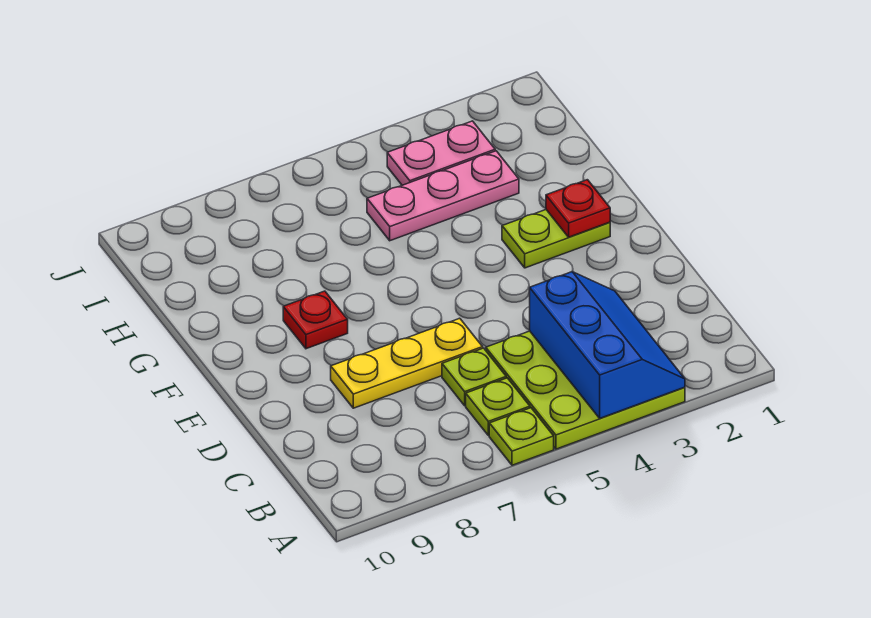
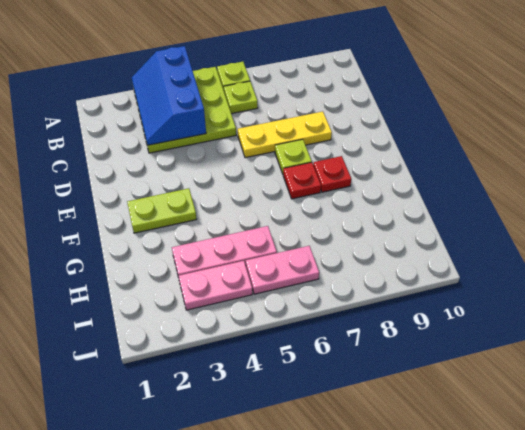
lime 1x1 plate [442,348,506,406] -> lime 1x1 plate moved to [275,139,312,174]
red 1x1 plate [546,180,610,237] -> red 1x1 plate moved to [283,162,321,199]
none -> pink 1x2 plate [246,246,319,294]

